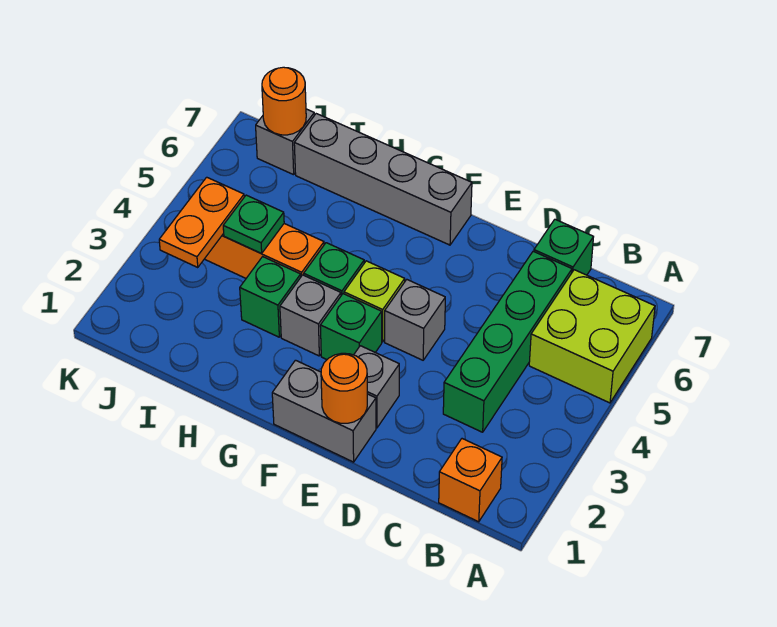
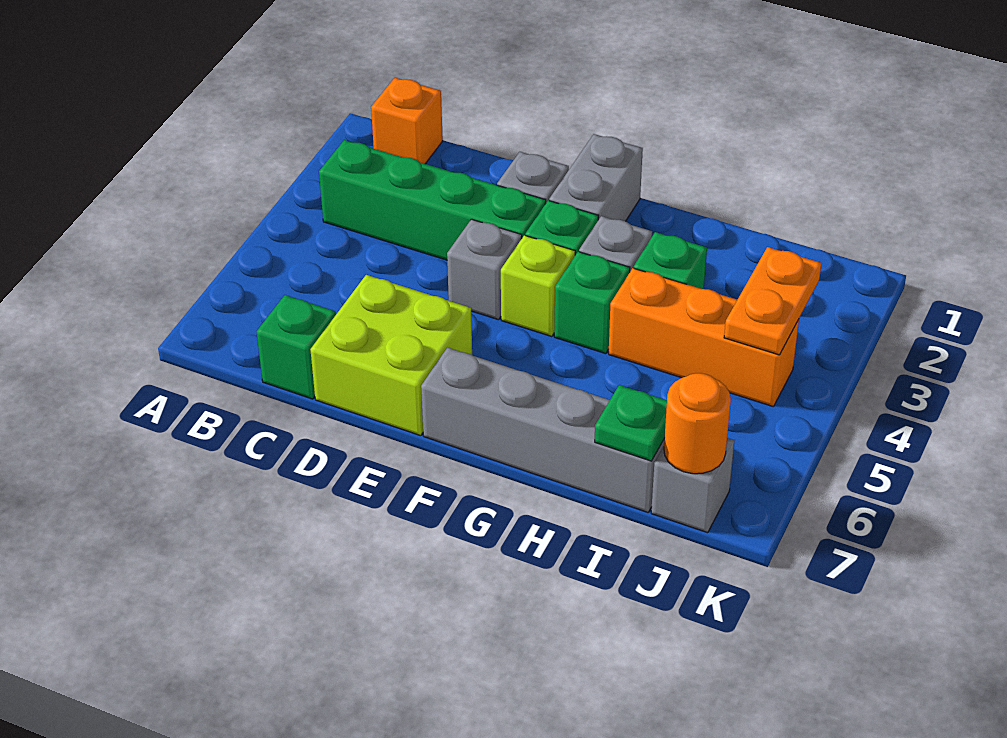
lime 2x2 brick [529,270,655,403] -> lime 2x2 brick moved to [310,275,472,436]
green 1x4 brick [443,251,572,432] -> green 1x4 brick turned to [319,140,546,260]
grey 1x2 brick [272,360,376,462] -> grey 1x2 brick turned to [549,134,643,221]
orange 1x1 round brick [321,353,367,423] -> none
green 1x1 plate [223,195,284,254] -> green 1x1 plate moved to [595,385,667,461]

